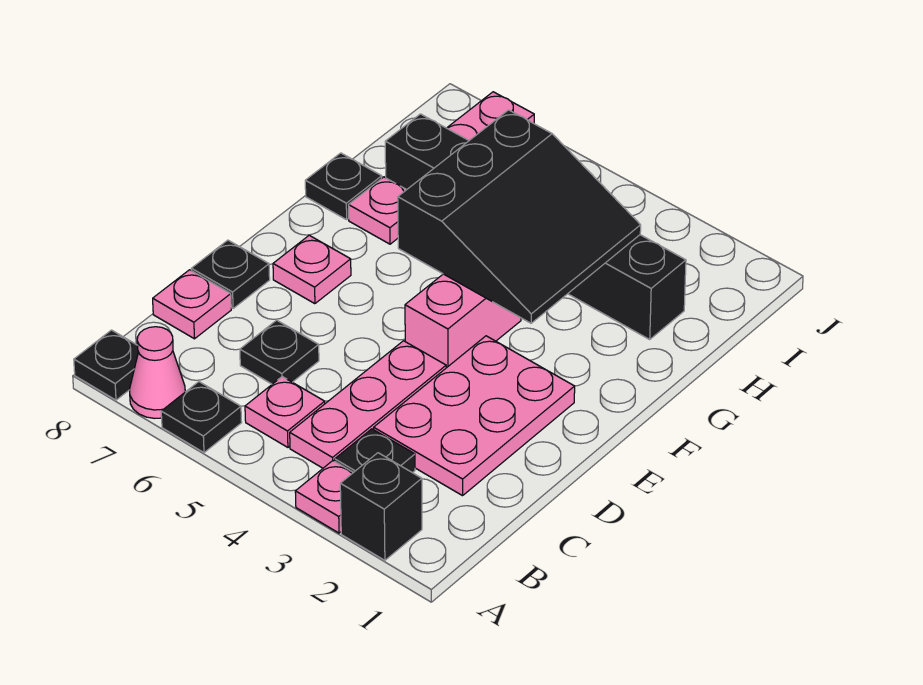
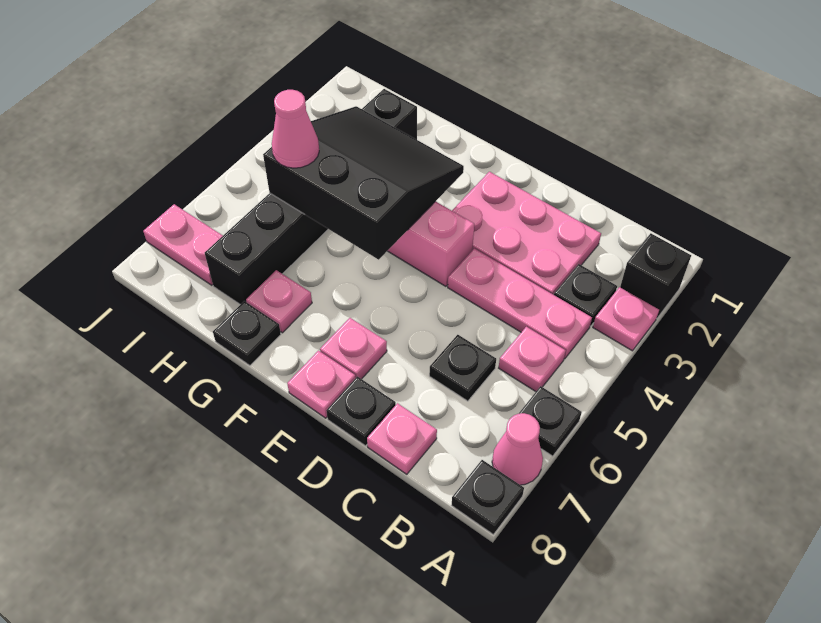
none -> pink 1x1 plate [287,351,356,418]
none -> pink 1x1 cone [272,90,319,168]

